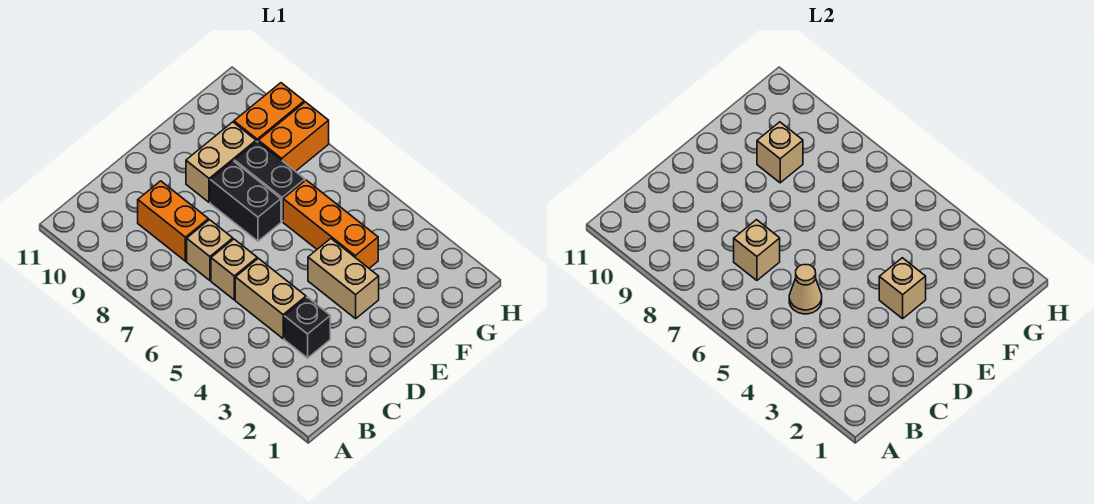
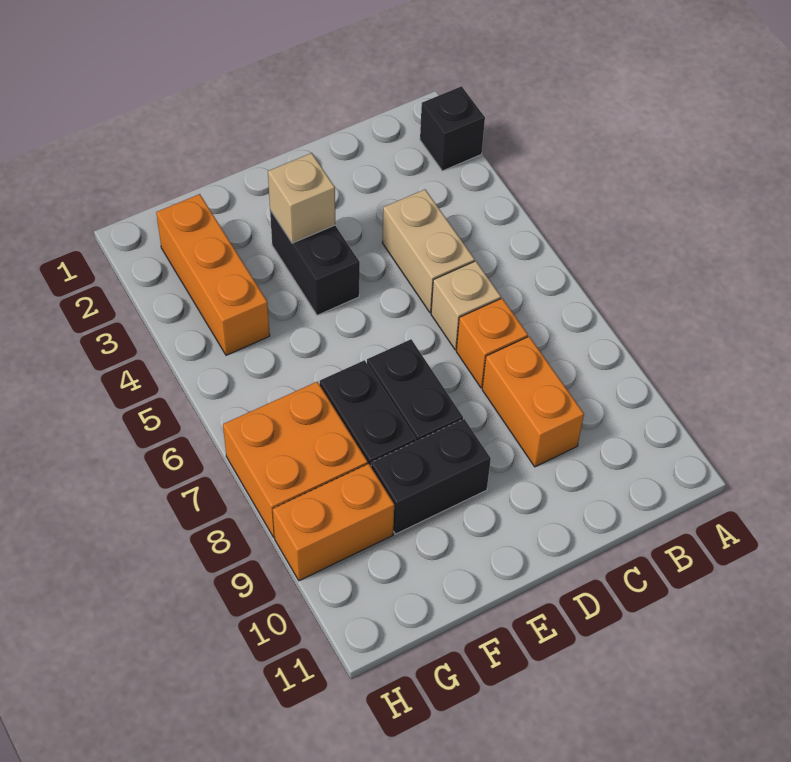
black 1x1 brick [284,297,330,358] -> black 1x1 brick moved to [420,86,485,171]
tan 1x1 cone [789,265,822,314] -> none
tan 1x1 brick [187,220,233,280] -> orange 1x1 brick [456,298,528,388]
tan 1x1 brick [734,220,780,280] -> none
tan 1x2 brick [308,239,379,319] -> black 1x2 brick [270,210,360,315]
tan 1x2 brick [186,122,256,202] -> black 1x2 brick [371,419,491,534]
orange 1x3 brick [283,180,378,268] -> orange 1x3 brick moved to [156,194,270,355]
tan 1x1 brick [757,122,803,183] -> none
orange 1x2 brick [258,102,329,171] -> orange 2x2 brick [223,382,368,537]

